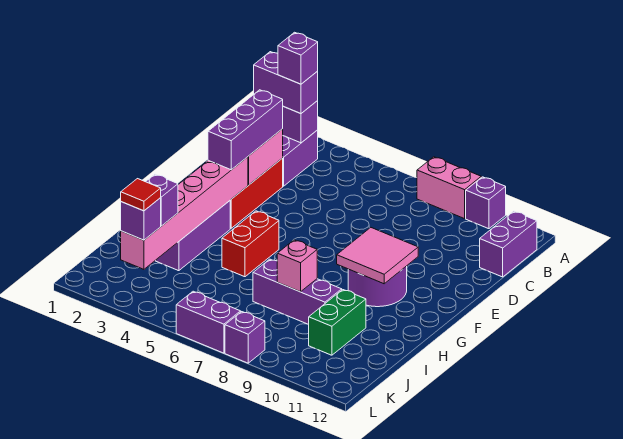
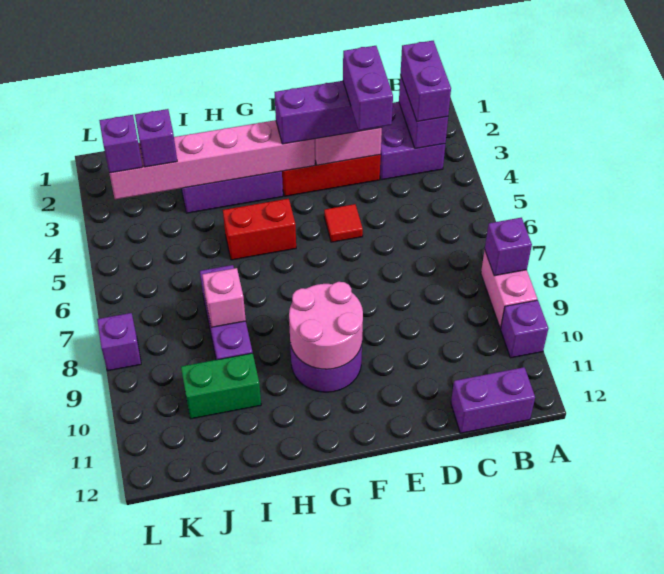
purple 1x1 brick [278,32,318,84] -> purple 1x1 brick moved to [485,218,532,276]
pink 2x2 tile [337,228,418,284] -> pink 2x2 round brick [289,282,363,369]
red 1x1 tile [121,179,161,211] -> red 1x1 tile moved to [324,204,363,242]
purple 1x2 brick [176,291,241,353] -> purple 1x2 brick moved to [343,46,393,130]

